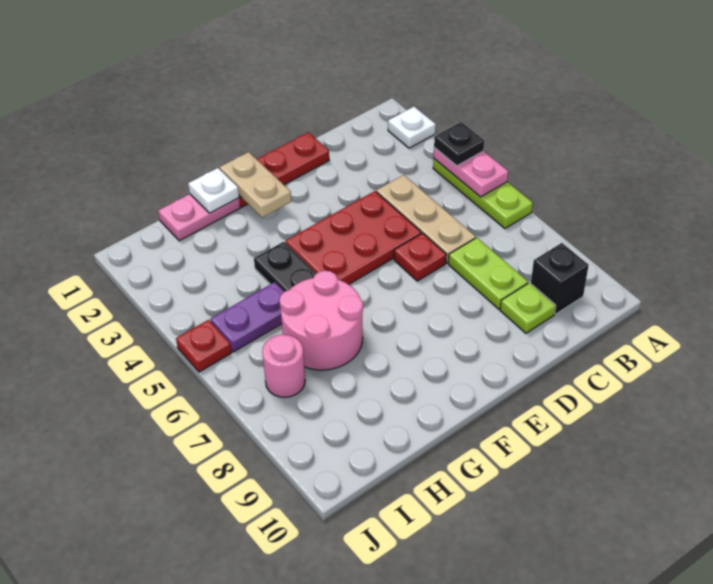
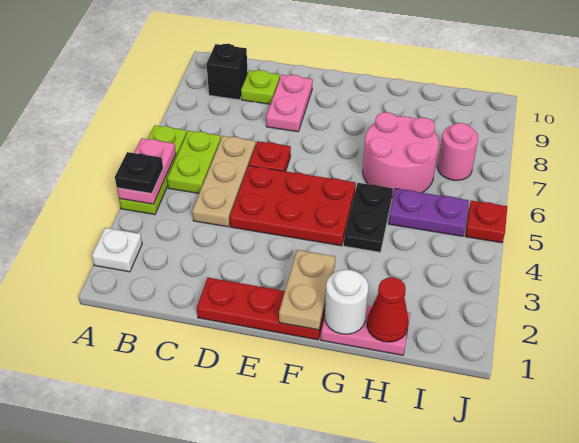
lime 1x2 plate [448,238,528,309] -> lime 1x2 plate moved to [167,131,221,193]
none -> pink 1x2 plate [266,75,313,132]
white 1x1 plate [188,168,239,213] -> white 1x1 round brick [325,270,368,334]
none -> red 1x1 cone [367,277,409,342]

